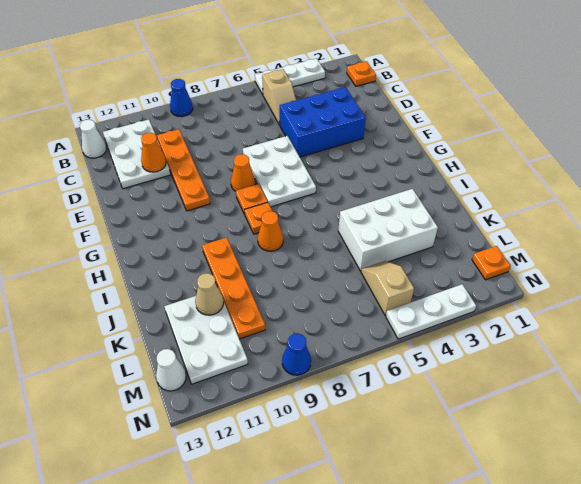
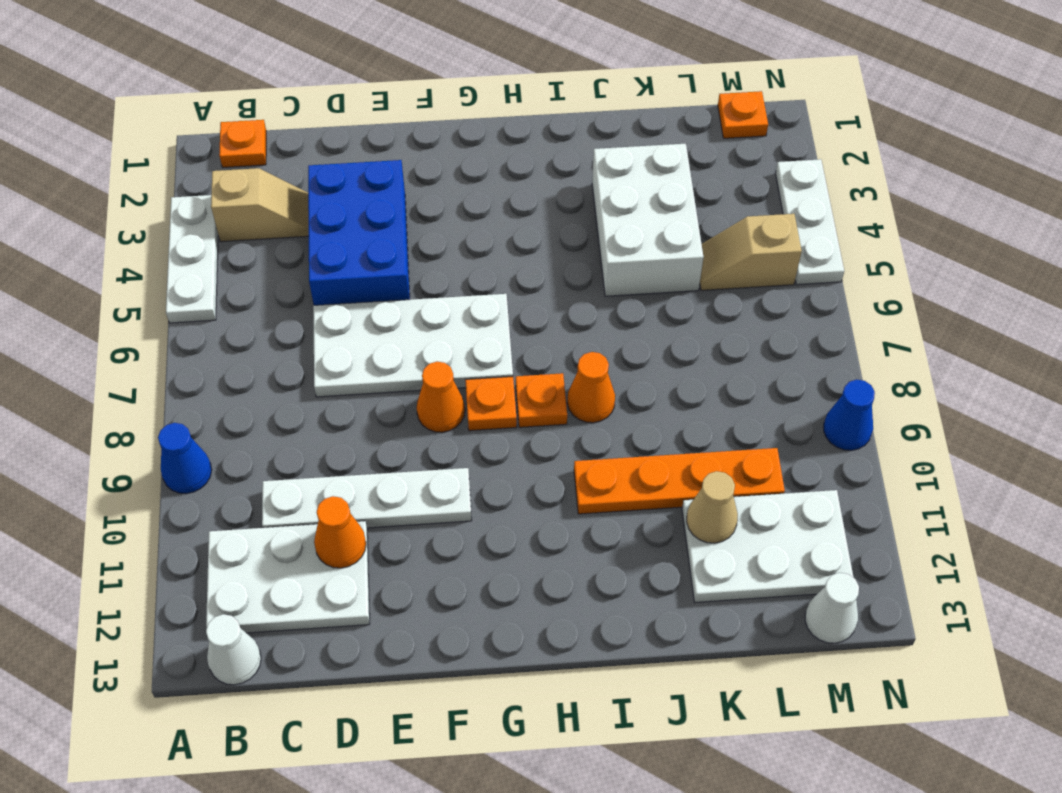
tan 1x2 slope [262,69,296,125] -> tan 1x2 slope moved to [211,168,309,242]
orange 1x4 plate [157,129,210,211] -> white 1x4 plate [262,468,472,528]
white 2x3 plate [243,136,316,207] -> white 2x4 plate [313,294,513,397]

